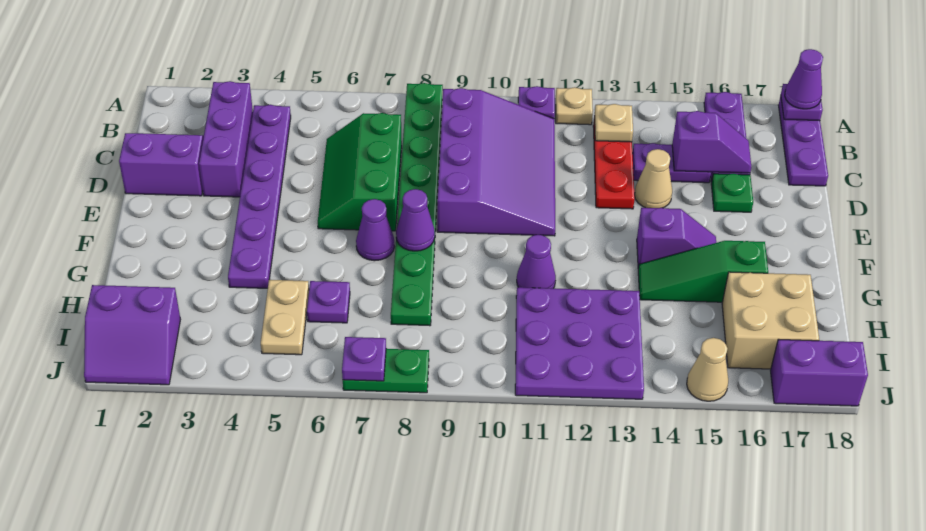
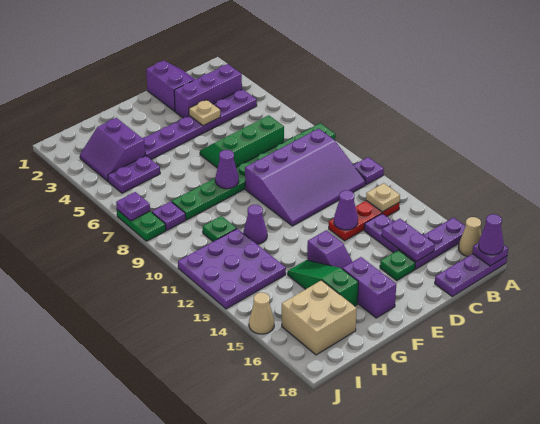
tan 1x1 plate [556,87,593,125] -> tan 1x1 plate moved to [189,100,220,126]
purple 1x2 slope [672,111,751,173] -> purple 1x2 plate [382,219,435,262]
tan 1x1 cone [635,149,672,208] -> tan 1x1 cone moved to [459,217,481,256]
purple 1x1 cone [356,199,394,261] -> purple 1x1 cone moved to [334,190,358,230]
tan 1x2 plate [261,280,309,355] -> purple 1x2 plate [108,156,160,193]
purple 1x1 plate [307,281,350,323] -> purple 1x1 plate moved to [152,201,186,230]
none -> green 1x1 plate [203,216,237,242]
purple 2x2 slope [84,285,180,385] -> purple 2x2 slope moved to [80,118,145,181]
purple 1x2 brick [771,339,868,406] -> purple 1x2 brick moved to [342,257,396,318]

